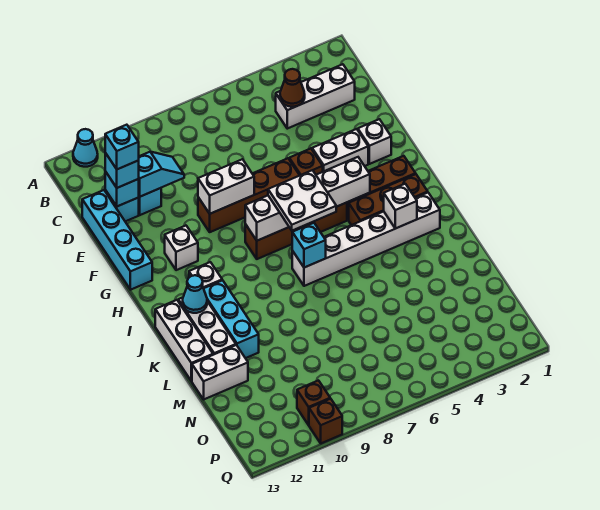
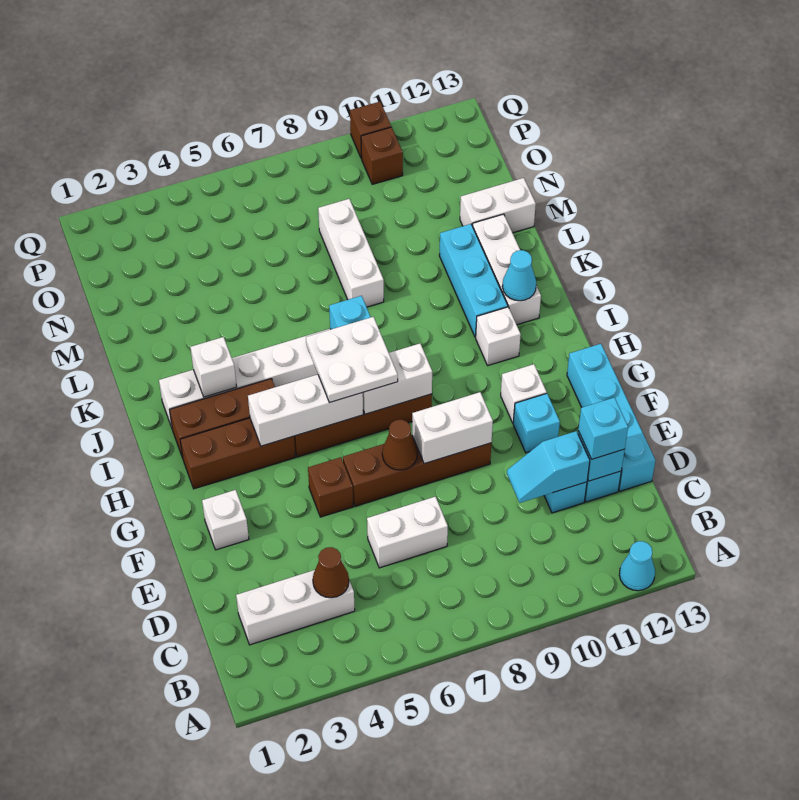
cyan 1x1 brick [105,125,139,169] -> cyan 1x1 brick moved to [513,393,560,453]
white 1x2 brick [312,129,368,172] -> white 1x2 brick moved to [367,497,448,568]
none -> brown 1x1 cone [382,420,418,470]
white 1x3 brick [155,300,213,381] -> white 1x3 brick moved to [318,199,384,307]

